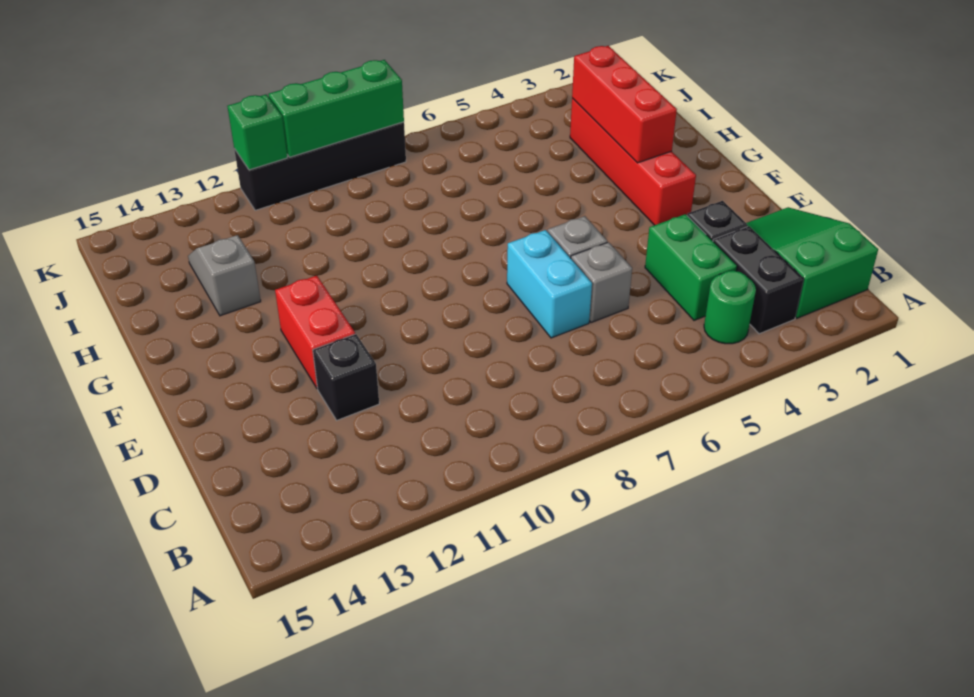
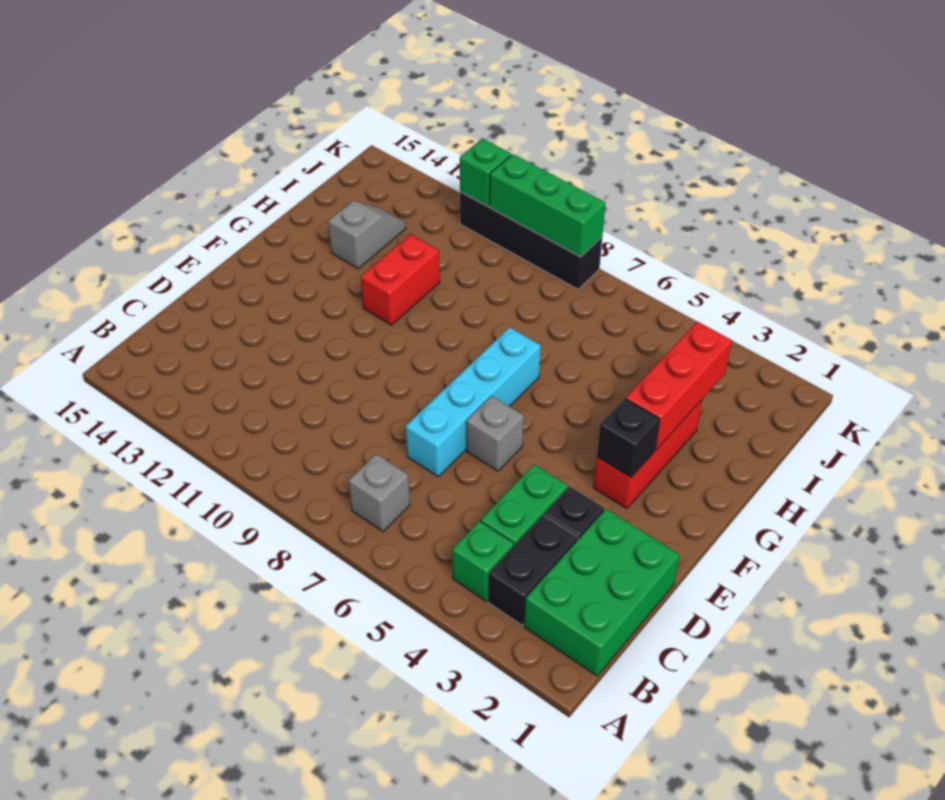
green 2x3 slope [746,207,878,318] -> green 2x3 brick [524,509,680,676]
green 1x1 round brick [704,271,756,344] -> green 1x1 brick [452,521,514,601]
grey 1x1 brick [571,242,632,323] -> grey 1x1 brick moved to [349,454,410,532]
cyan 1x2 brick [507,230,592,338] -> cyan 1x4 brick [406,327,541,477]
black 1x1 brick [313,334,379,420] -> black 1x1 brick moved to [597,398,660,477]
red 1x2 brick [275,276,355,389] -> red 1x2 brick moved to [361,234,440,325]
red 1x4 brick [570,98,696,225] -> red 1x3 brick [594,400,702,508]

